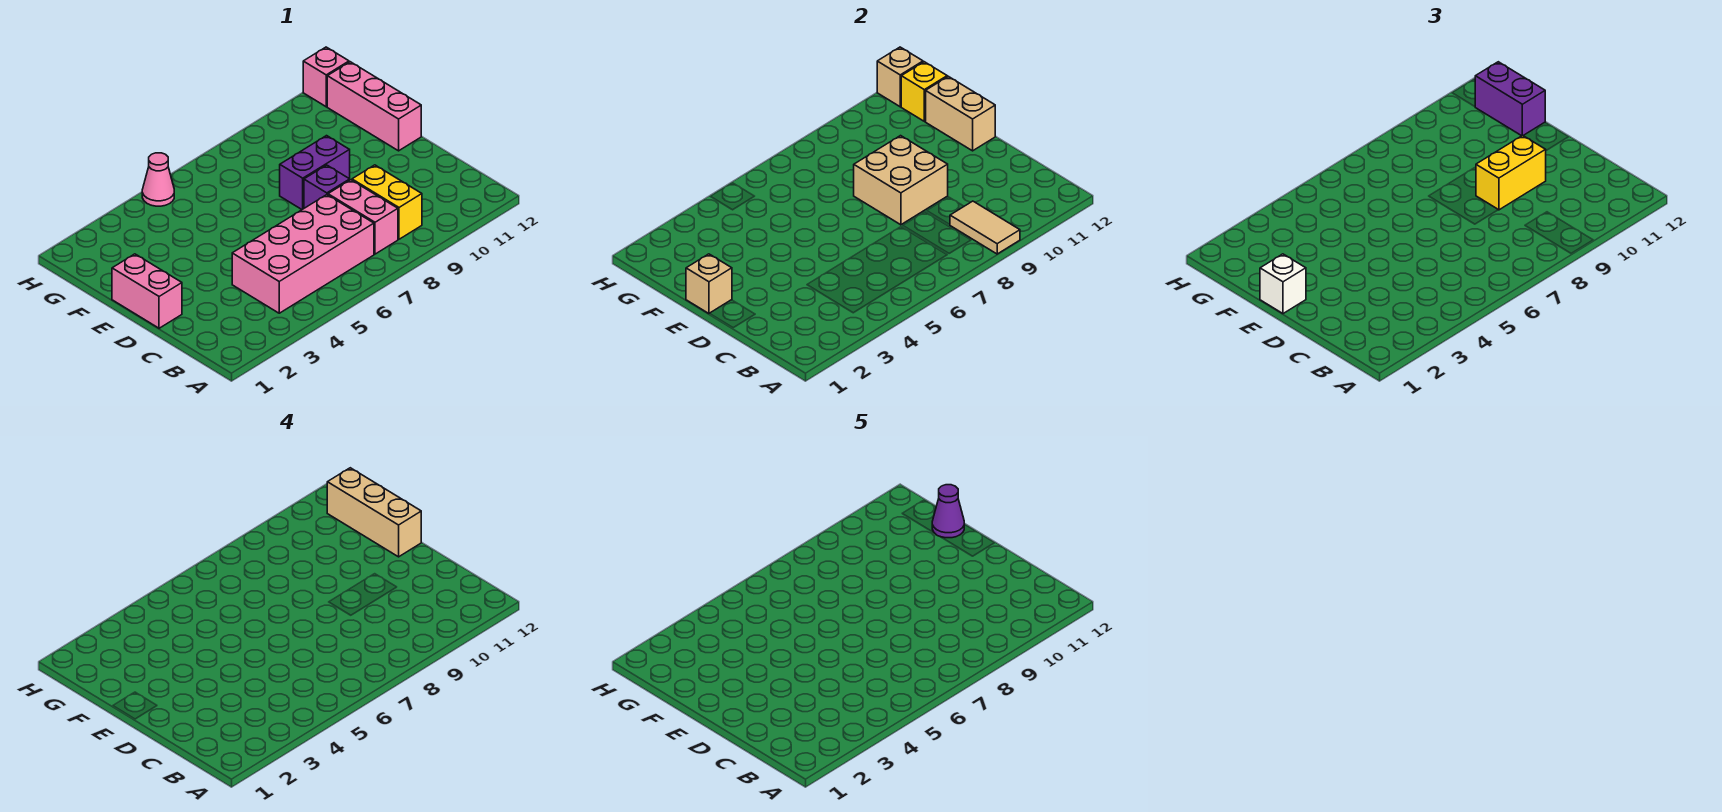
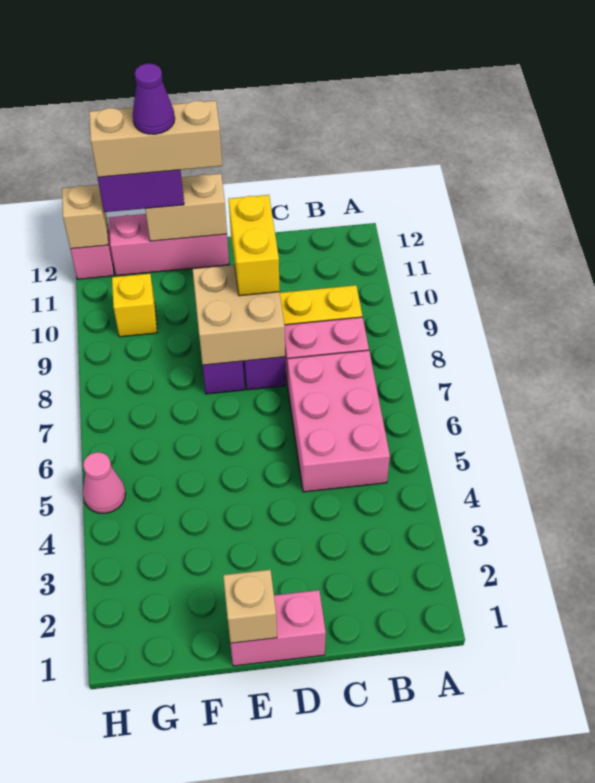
tan 1x2 tile [950,201,1020,254] -> none
pink 2x4 brick [232,195,374,313] -> pink 2x3 brick [287,350,390,492]
white 1x1 brick [1260,254,1306,314] -> none
yellow 1x1 brick [901,62,947,121] -> yellow 1x1 brick moved to [112,274,157,337]

